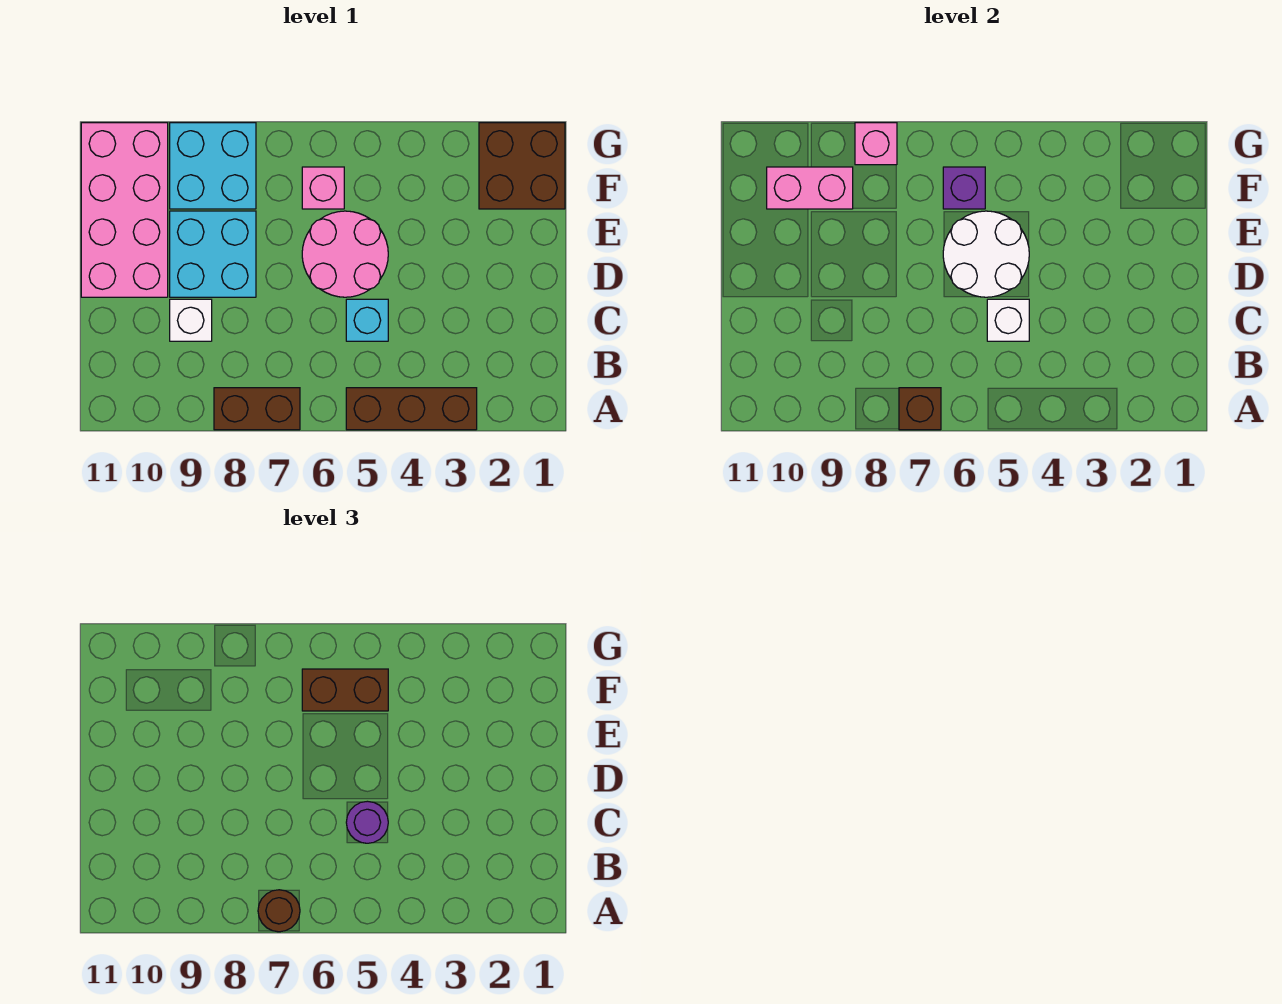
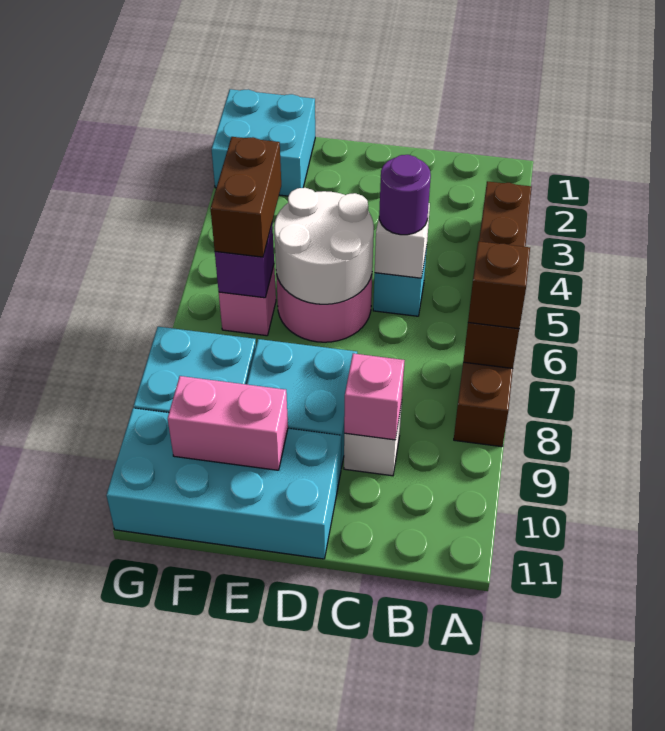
brown 1x1 round brick [258,890,300,932] -> brown 1x1 brick [468,241,530,329]
pink 2x4 brick [81,123,168,297] -> cyan 2x4 brick [106,408,341,559]
brown 2x2 brick [479,123,565,209] -> cyan 2x2 brick [211,89,315,196]
pink 1x2 brick [767,167,853,209] -> pink 1x2 brick turned to [168,376,288,470]
pink 1x1 brick [855,123,897,165] -> pink 1x1 brick moved to [344,354,405,440]

